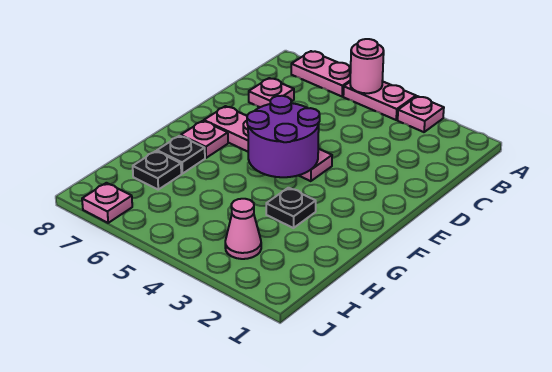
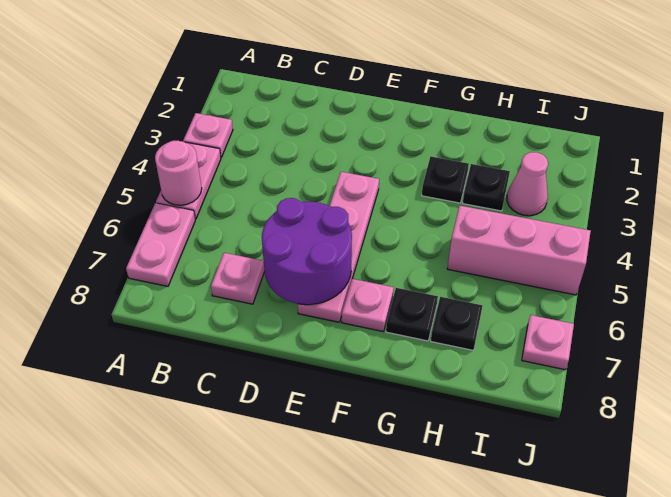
purple 2x2 round brick [247,96,320,177] -> purple 2x2 round brick moved to [262,198,352,305]
none -> black 1x1 plate [463,164,510,211]
none -> pink 1x3 brick [447,206,591,295]

